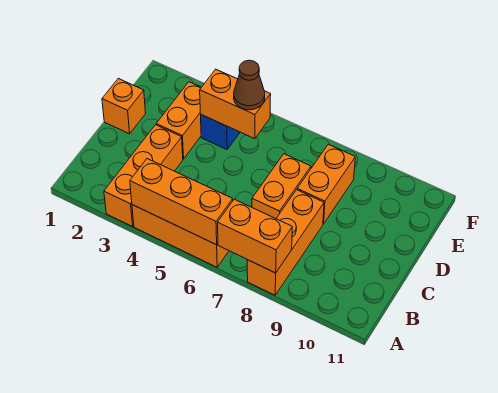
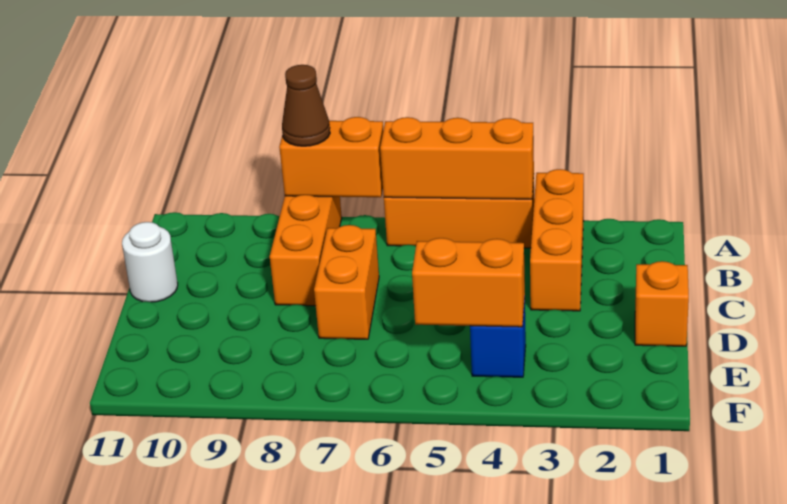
none -> white 1x1 round brick [122,222,178,302]
orange 1x2 brick [156,82,201,159] -> none
orange 1x2 brick [297,144,355,224] -> none
brown 1x1 cone [234,60,265,110] -> brown 1x1 cone moved to [282,65,330,146]

